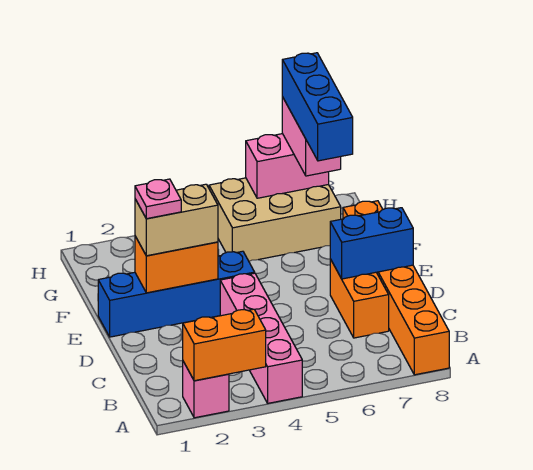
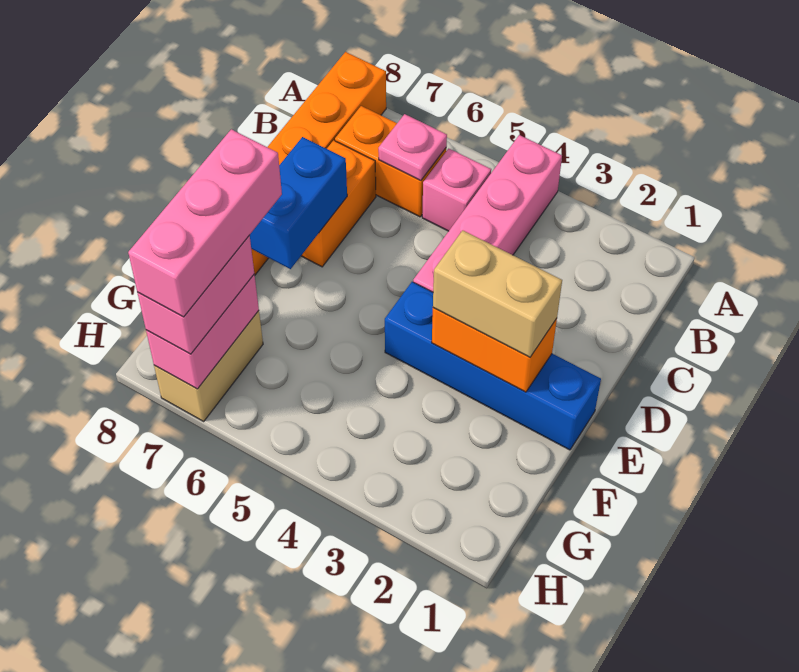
pink 1x1 brick [183,362,229,418] -> pink 1x1 brick moved to [422,149,491,231]
orange 1x2 brick [183,309,266,381] -> orange 1x2 brick moved to [335,106,446,217]
blue 1x2 brick [330,208,413,279] -> blue 1x2 brick turned to [249,137,347,269]
pink 1x1 plate [135,179,181,219] -> pink 1x1 plate moved to [378,114,447,180]
blue 1x3 brick [282,53,353,161] -> pink 1x3 brick [128,129,282,317]
tan 2x3 brick [209,178,341,261] -> tan 1x2 brick [154,311,263,421]
pink 1x2 brick [246,134,329,198] -> pink 1x2 brick turned to [146,274,259,389]

